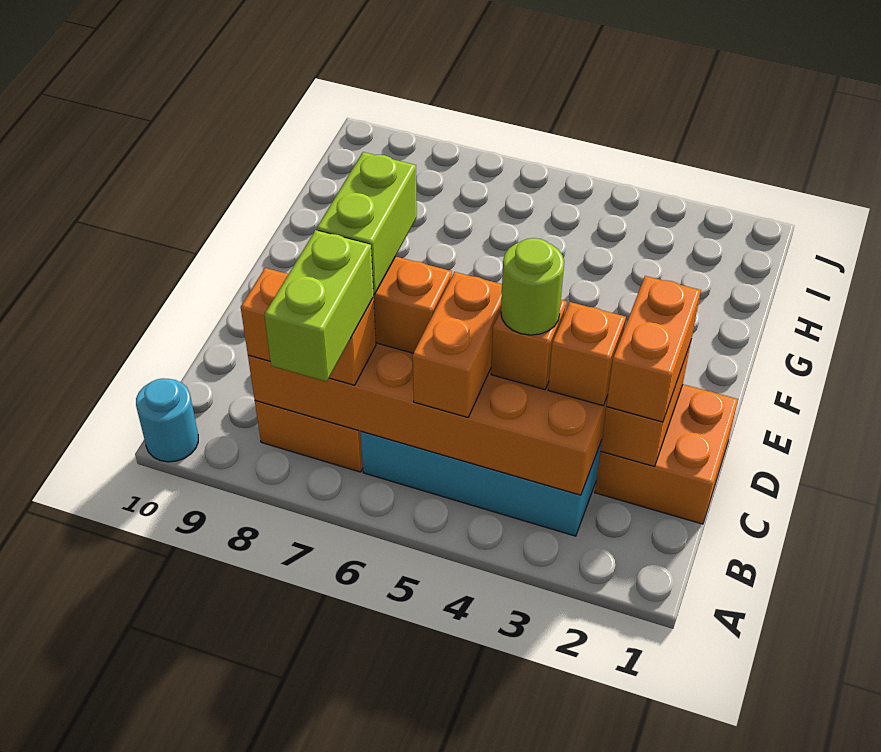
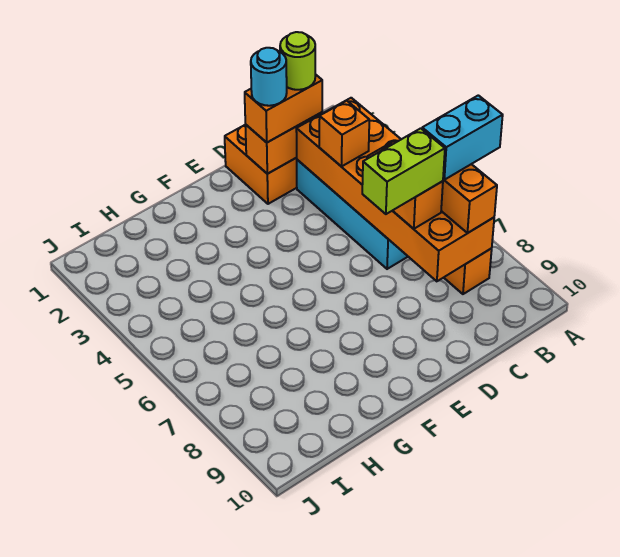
lime 1x2 brick [264,230,374,382] -> cyan 1x2 brick [422,95,503,180]
cyan 1x1 round brick [136,378,198,462] -> cyan 1x1 round brick moved to [251,48,287,106]
orange 1x2 brick [413,272,502,417] -> none
orange 1x1 brick [548,302,626,406] -> none
lime 1x1 round brick [501,238,564,335] -> lime 1x1 round brick moved to [280,32,315,90]

